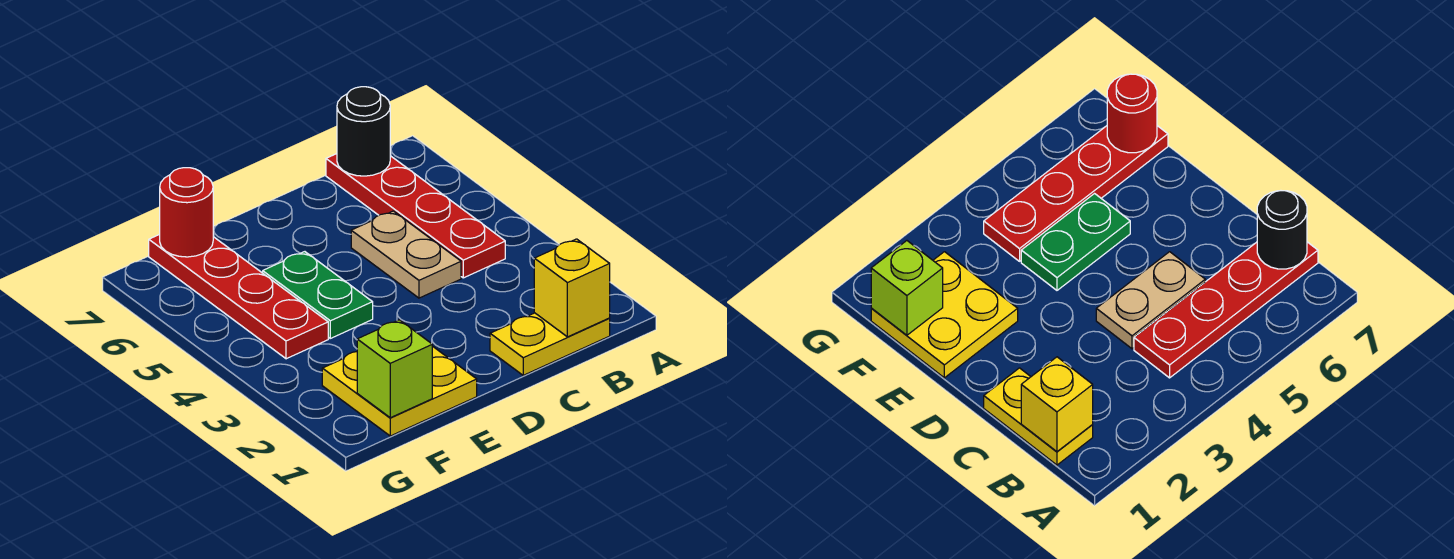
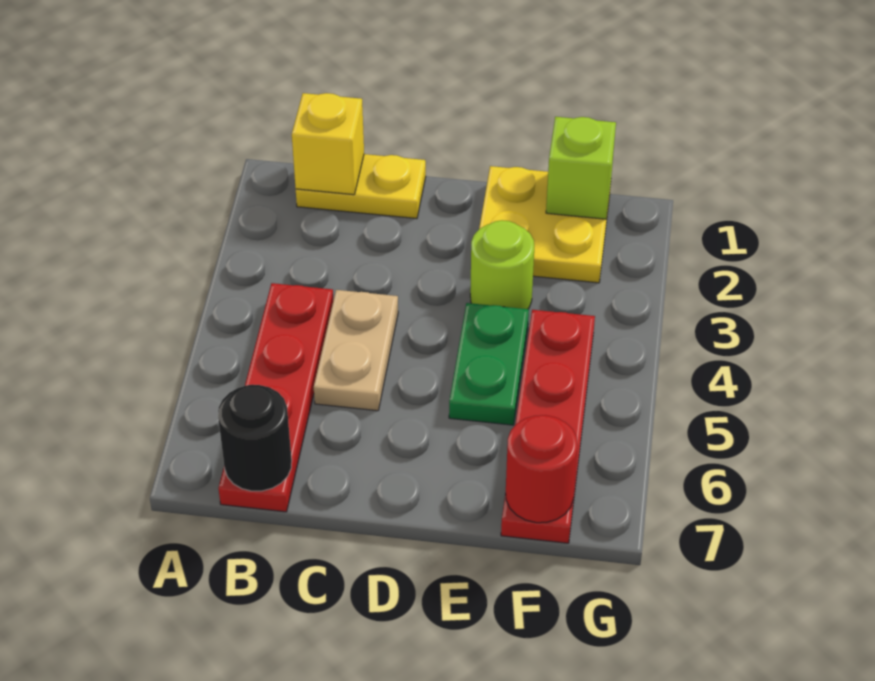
none -> lime 1x1 round brick [470,220,534,309]

